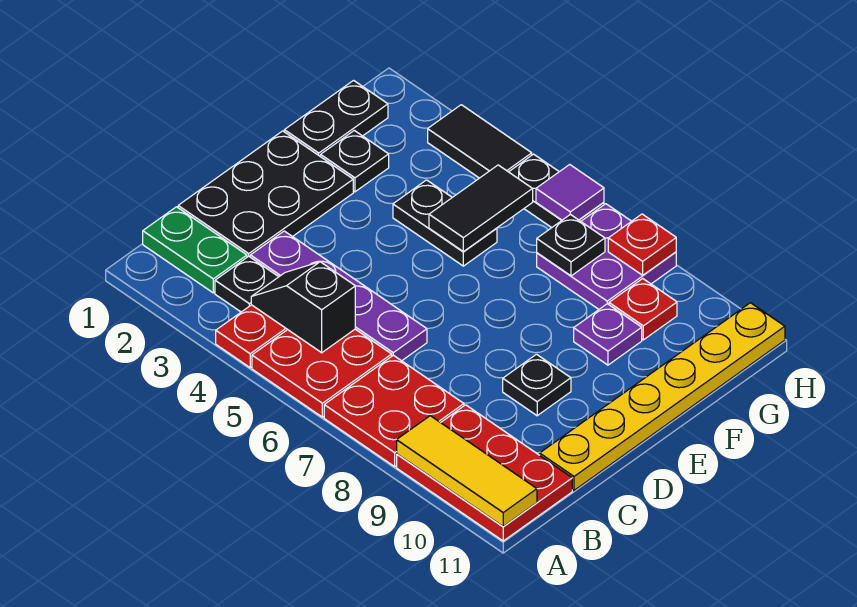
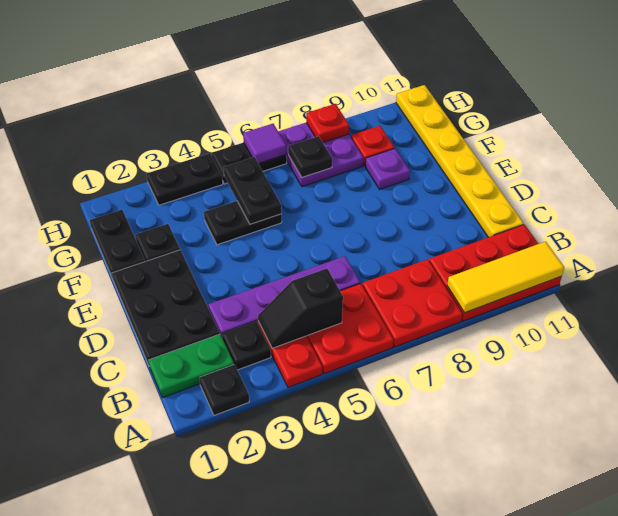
black 1x1 plate [503,354,571,416] -> black 1x1 plate moved to [199,365,249,415]
black 1x2 tile [429,165,533,252] -> black 1x2 plate [223,157,282,224]
black 1x2 tile [428,105,532,178] -> black 1x2 plate [147,153,223,205]

